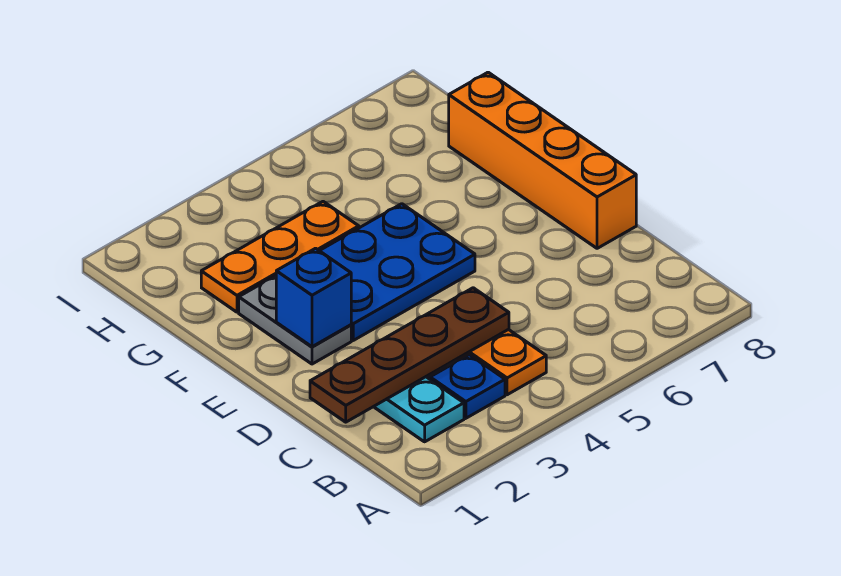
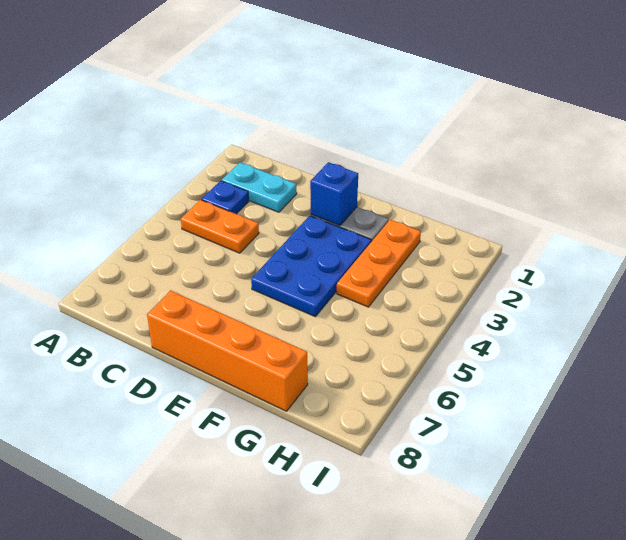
brown 1x4 plate [310,288,509,422] -> none

